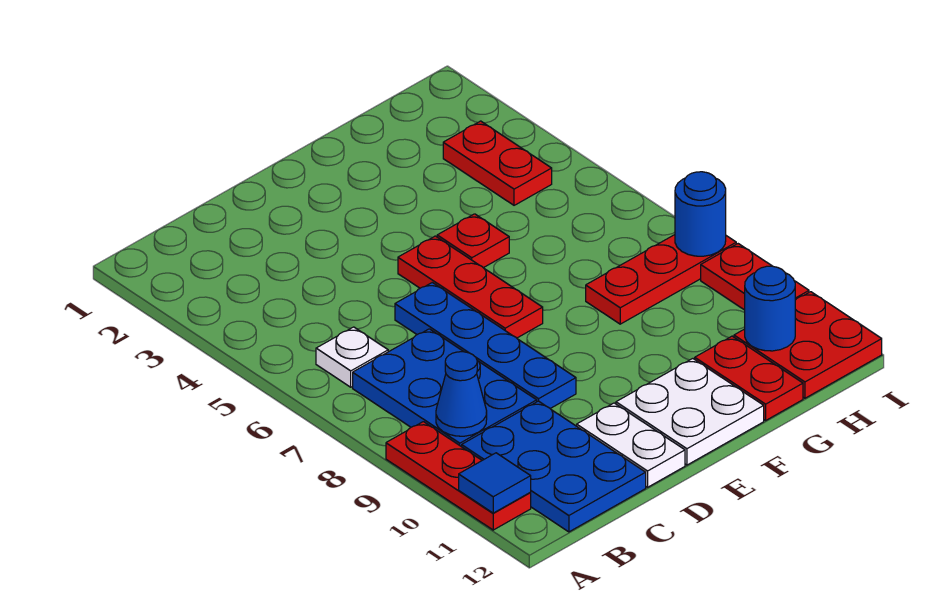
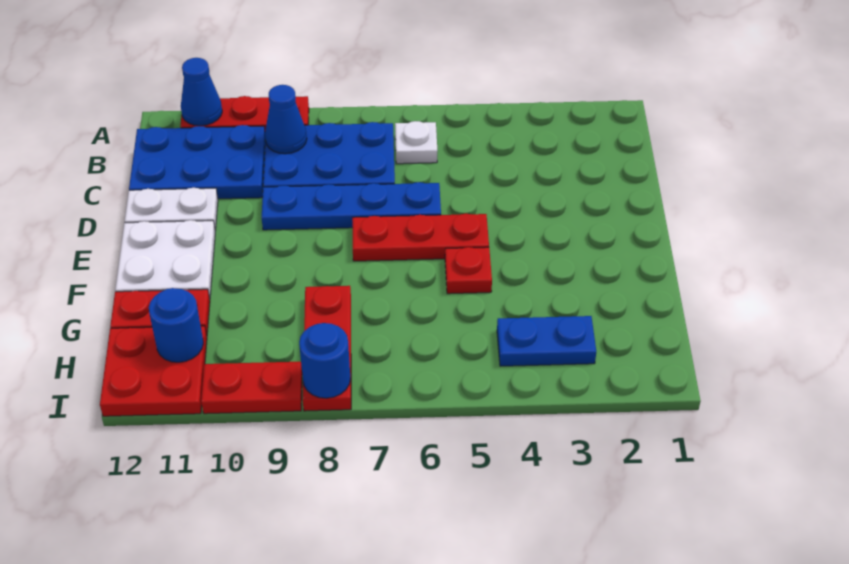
blue 1x1 tile [459,453,531,513] -> blue 1x1 cone [181,58,222,126]
red 1x2 plate [443,121,552,205] -> blue 1x2 plate [497,316,596,366]

